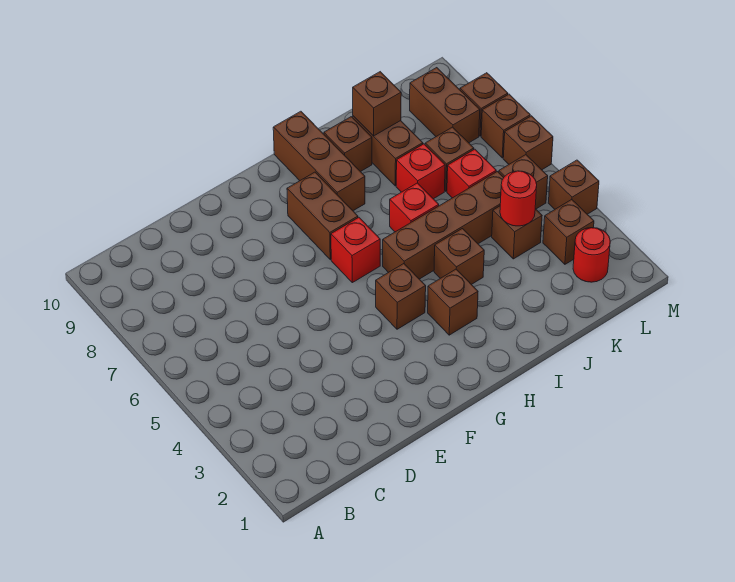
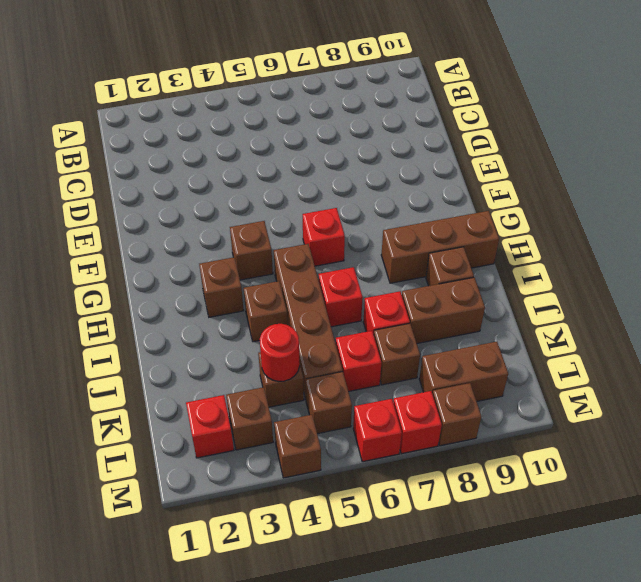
brown 1x2 brick [287,172,358,260] -> none
brown 1x1 brick [353,72,401,136] -> none
red 1x1 round brick [573,228,610,282] -> red 1x1 brick [186,395,234,458]
brown 1x1 brick [503,116,553,170] -> red 1x1 brick [353,399,402,462]
brown 1x1 brick [481,94,530,158] -> red 1x1 brick [393,391,442,454]

